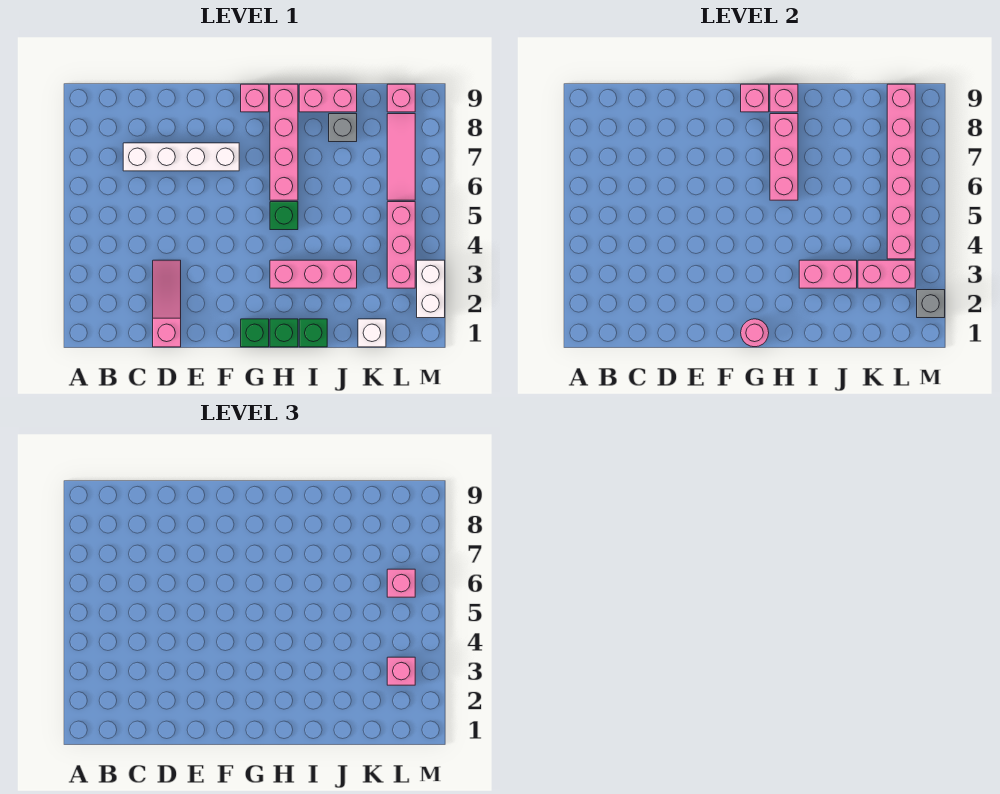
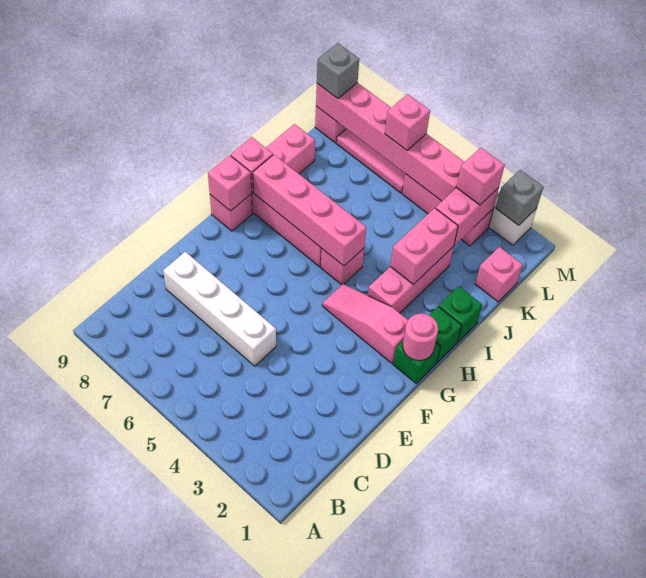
white 1x4 brick [123,143,239,171] -> white 1x4 brick turned to [163,252,276,366]
pink 1x3 slope [153,260,181,347] -> pink 1x3 slope moved to [322,284,408,363]
green 1x1 brick [270,202,298,230] -> pink 1x1 brick [321,248,364,285]
pink 1x3 brick [770,114,798,200] -> pink 1x4 brick [253,155,366,266]
grey 1x1 brick [329,114,357,142] -> grey 1x1 brick moved to [317,43,359,99]
white 1x1 brick [358,319,386,347] -> pink 1x1 brick [475,247,523,302]

